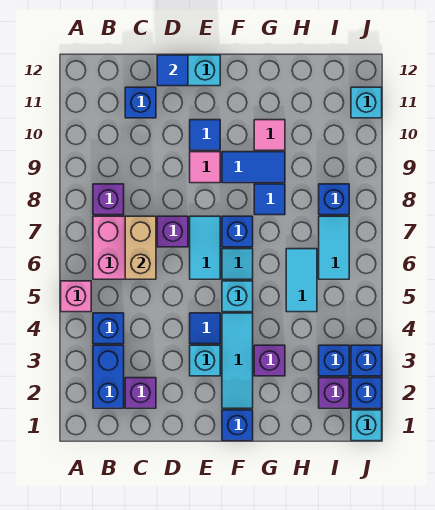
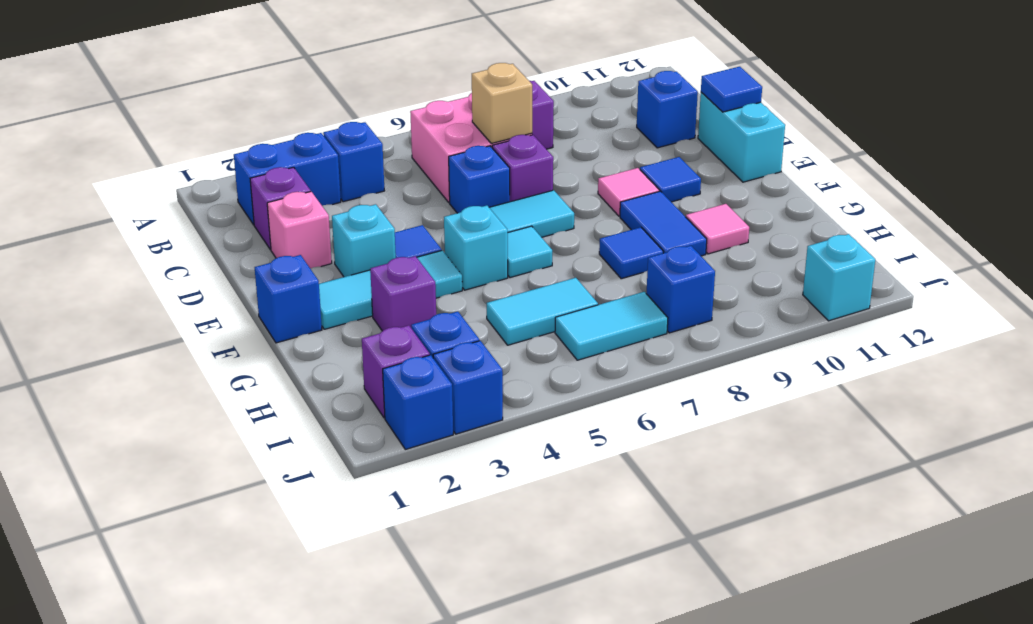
pink 1x1 brick [61,281,91,312] -> pink 1x1 brick moved to [267,192,332,268]
tan 1x2 brick [125,216,156,279] -> tan 1x1 brick [472,63,532,143]
blue 1x1 brick [222,216,253,247] -> blue 1x1 brick moved to [449,146,510,213]
cyan 1x1 brick [351,410,382,441] -> none

